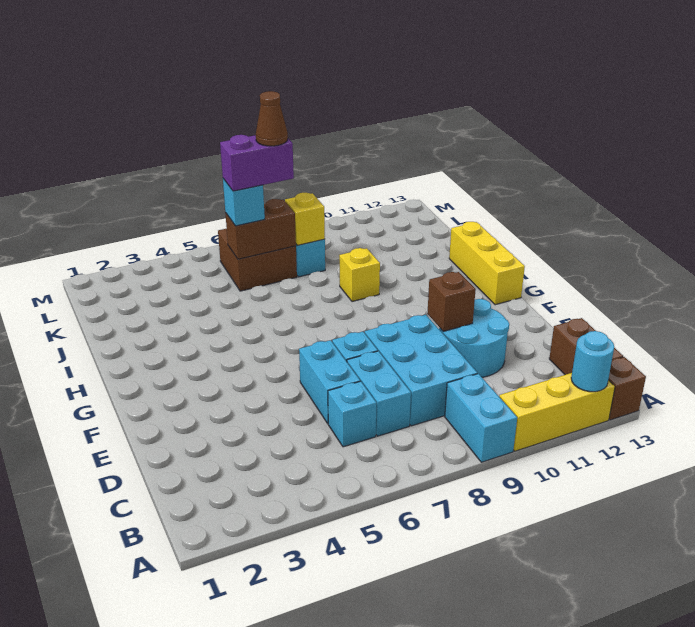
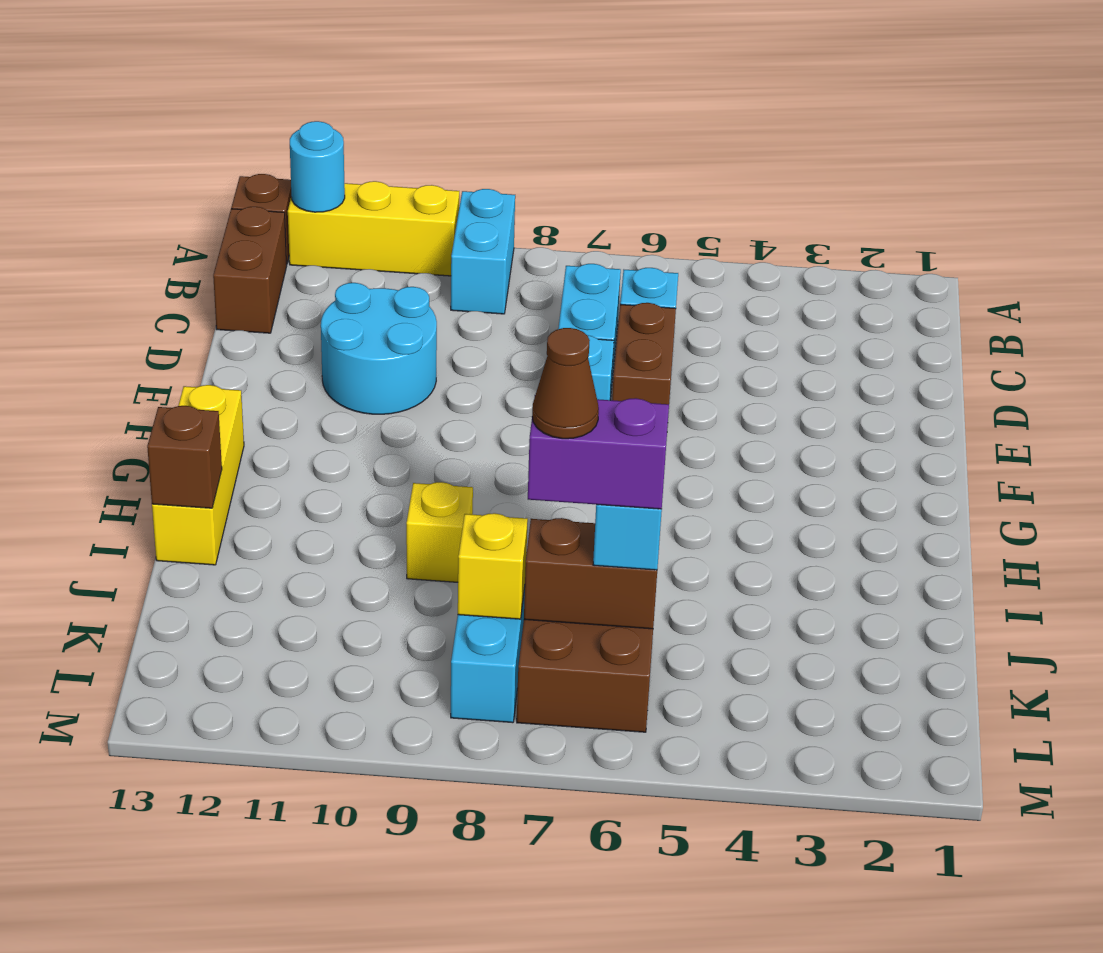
cyan 2x3 brick [365,315,477,426] -> none
cyan 1x2 brick [299,340,360,423] -> brown 1x2 brick [612,303,676,404]
brown 1x1 brick [427,272,476,331] -> brown 1x1 brick moved to [147,406,222,508]

